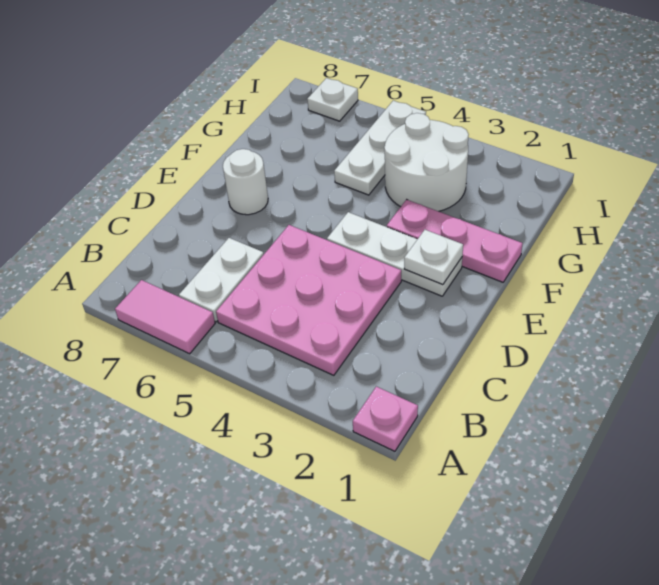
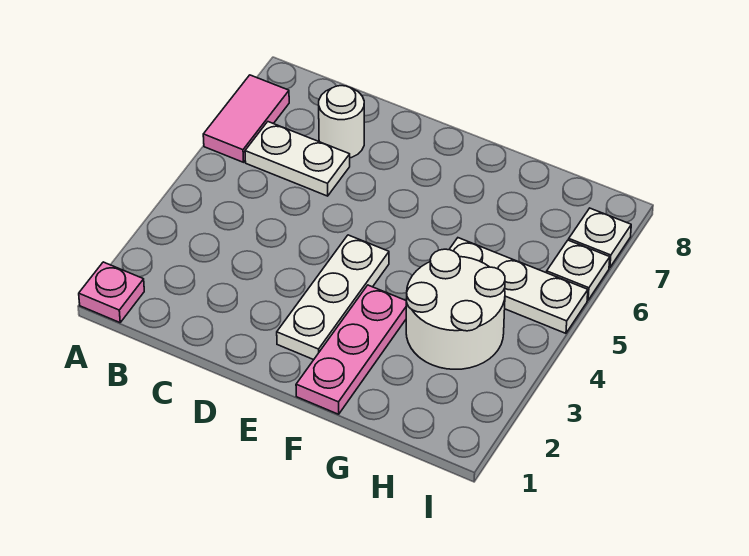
pink 3x3 plate [216,225,401,375] -> none
white 1x1 plate [404,230,463,285] -> white 1x1 plate moved to [547,240,610,300]
white 1x1 round brick [223,149,268,215] -> white 1x1 round brick moved to [319,86,364,158]

